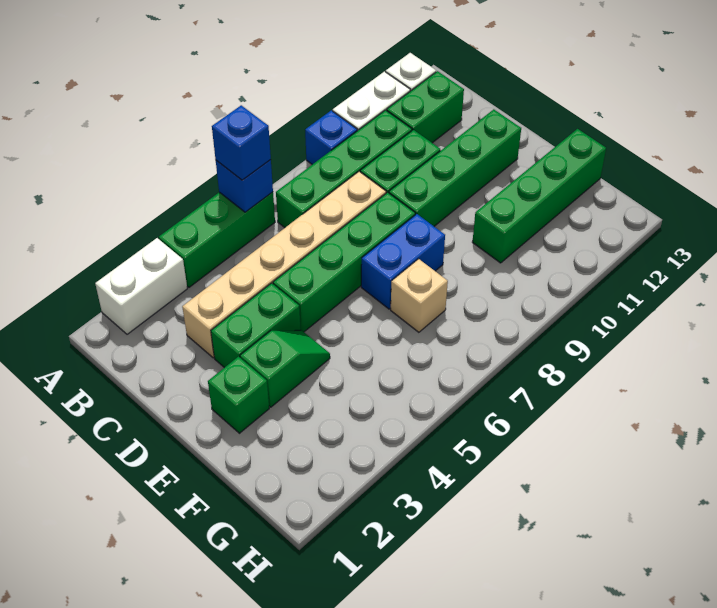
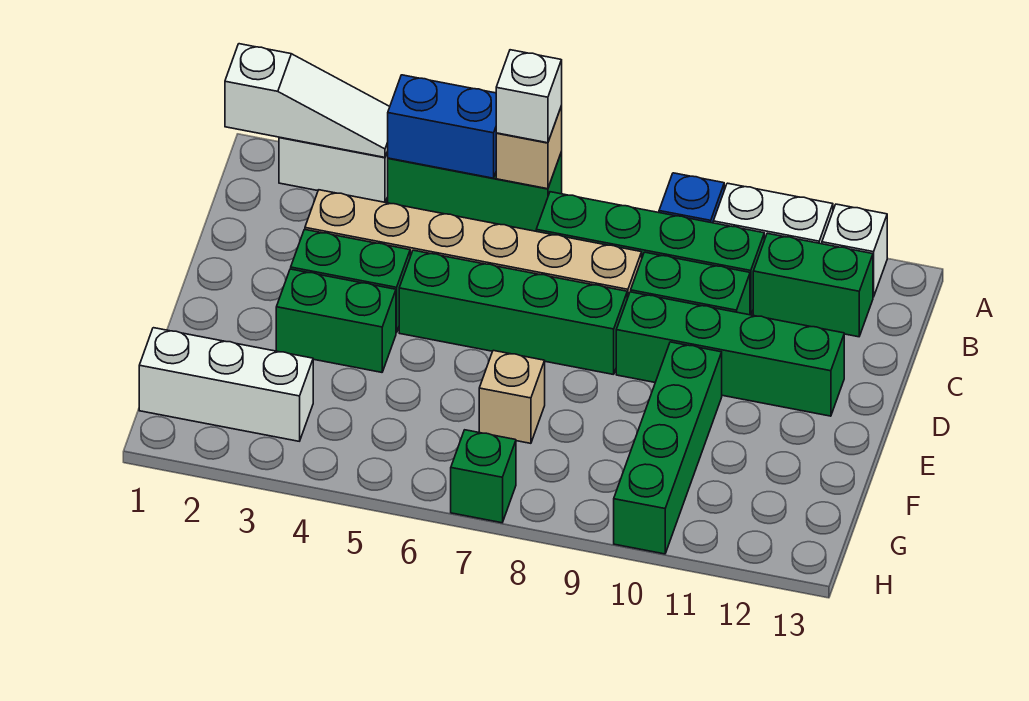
none -> white 1x3 slope [225,44,390,157]
blue 1x1 brick [216,160,273,212] -> tan 1x1 brick [496,106,562,189]
blue 1x1 brick [212,105,271,180] -> white 1x1 brick [496,50,562,143]
green 1x1 brick [208,356,269,433] -> green 1x1 brick moved to [451,430,516,523]
green 1x2 slope [240,330,330,407] -> green 1x2 brick [276,269,396,372]
blue 1x2 brick [361,214,445,309] -> blue 1x2 brick moved to [387,75,496,178]
green 1x4 brick [473,129,606,263] -> green 1x4 brick turned to [614,342,722,554]
none -> white 1x3 brick [139,328,313,441]

